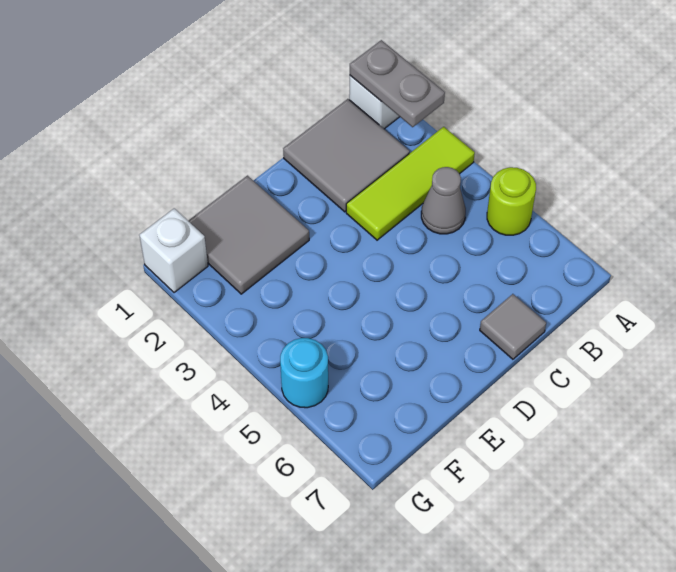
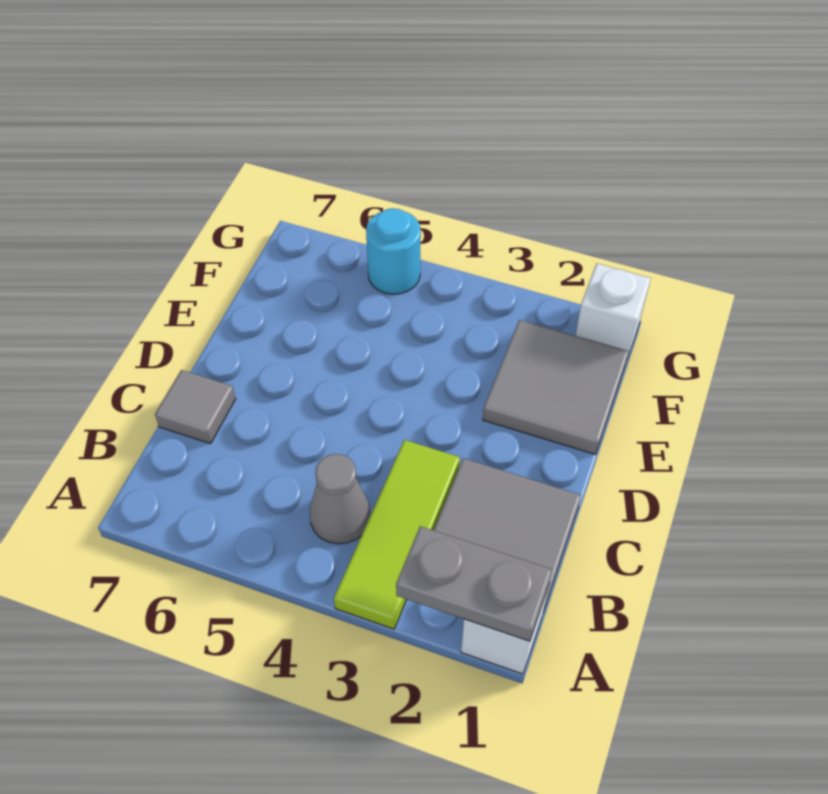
lime 1x1 round brick [487,167,536,235] -> none

